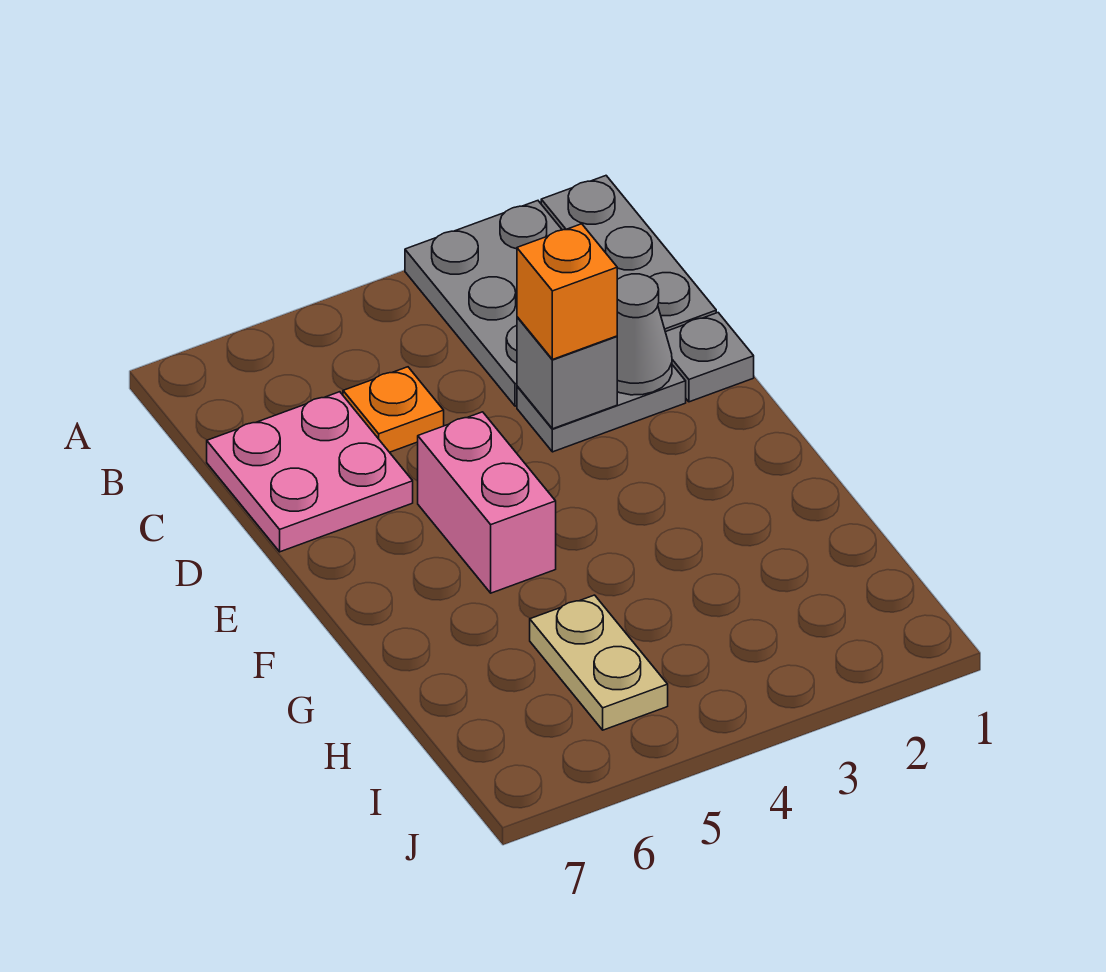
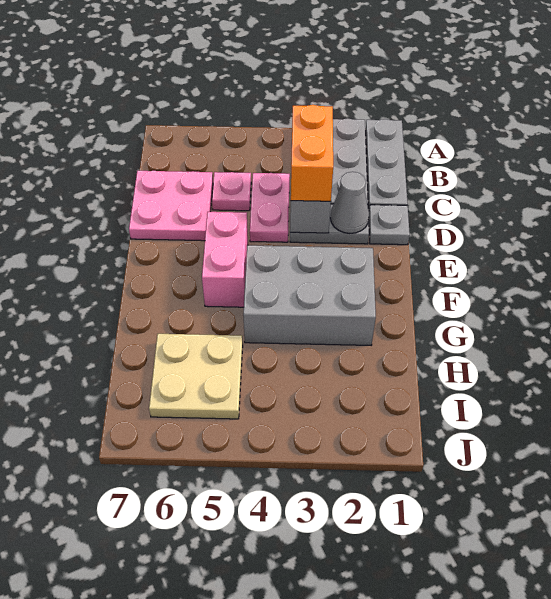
none -> pink 1x2 plate [250,173,290,242]
orange 1x1 plate [343,367,444,452] -> pink 1x1 plate [212,172,251,211]
orange 1x1 brick [517,224,617,359] -> orange 1x2 brick [291,105,333,201]
none -> grey 2x3 brick [243,245,376,345]
tan 1x2 plate [530,595,668,730] -> tan 2x2 plate [149,334,243,419]

